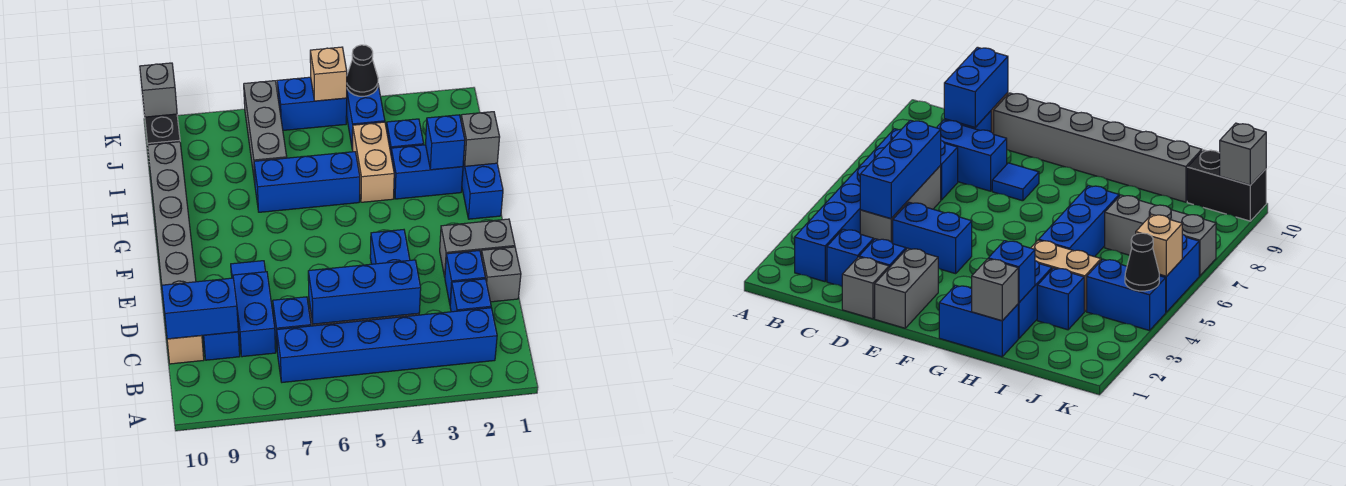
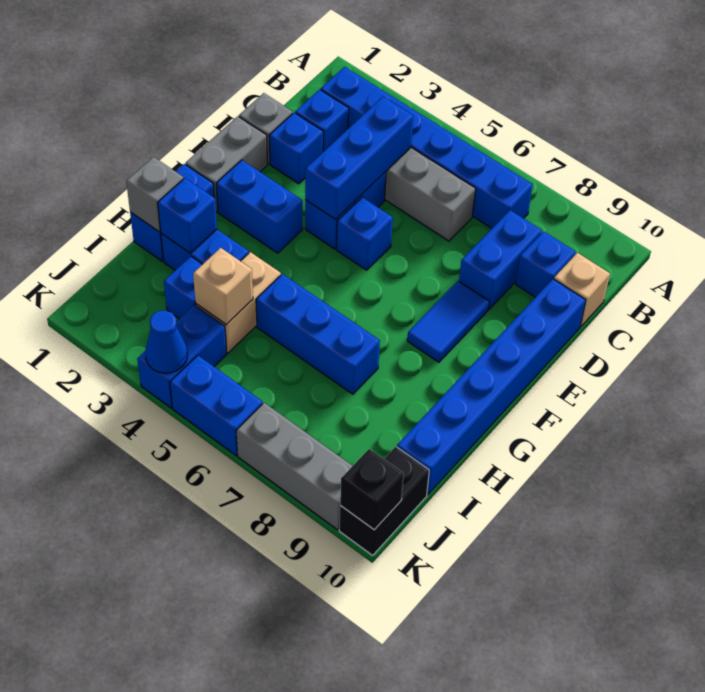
blue 1x3 brick [308,260,421,324] -> blue 1x3 brick turned to [305,97,413,219]
blue 1x1 brick [273,297,311,347] -> blue 1x1 brick moved to [337,197,393,270]
blue 1x2 brick [162,278,238,339] -> blue 1x2 brick moved to [216,160,303,253]
grey 1x6 brick [148,142,196,314] -> blue 1x6 brick [397,279,586,495]
grey 1x2 brick [440,219,515,277] -> grey 1x2 brick turned to [186,116,267,212]
blue 1x1 tile [231,261,266,278] -> blue 1x2 tile [407,281,489,362]
grey 1x3 brick [244,81,287,182] -> grey 1x3 brick turned to [236,403,352,530]
black 1x1 cone [347,45,378,96] -> blue 1x1 cone [145,310,187,373]
tan 1x1 brick [310,47,347,101] -> tan 1x1 brick moved to [193,248,253,325]
grey 1x1 brick [140,63,177,117] -> black 1x1 brick [340,449,404,530]

